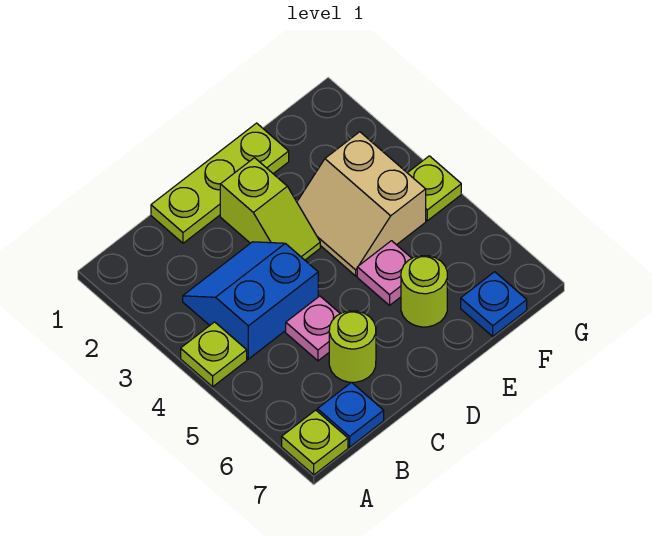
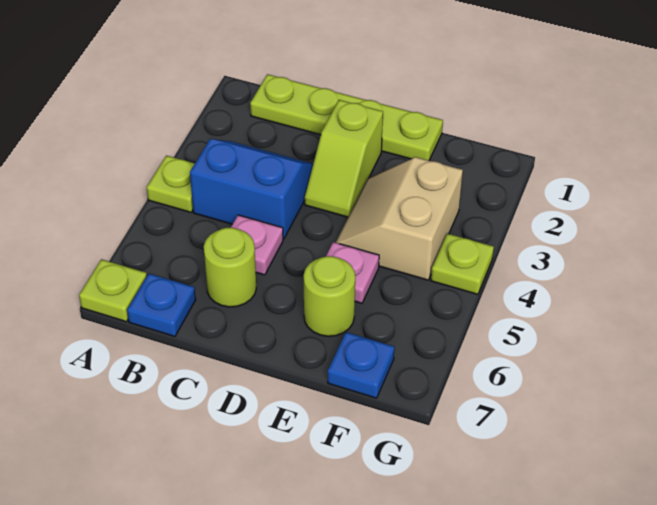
lime 1x3 plate [151,123,289,243] -> lime 1x4 plate [250,74,443,161]

